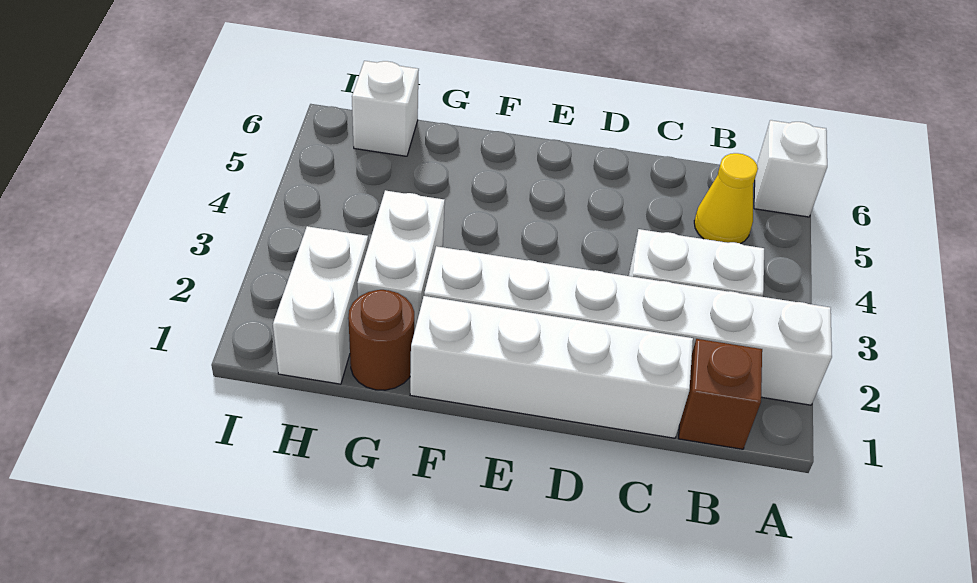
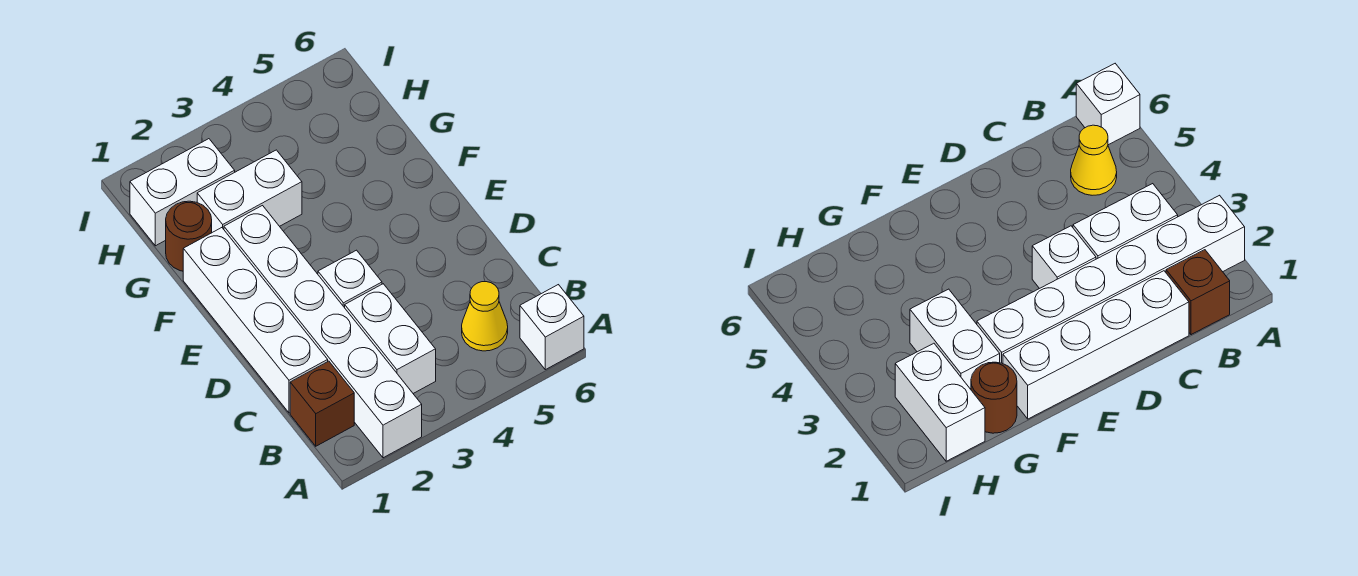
white 1x1 brick [352,61,419,156] -> white 1x1 brick moved to [318,250,382,308]

